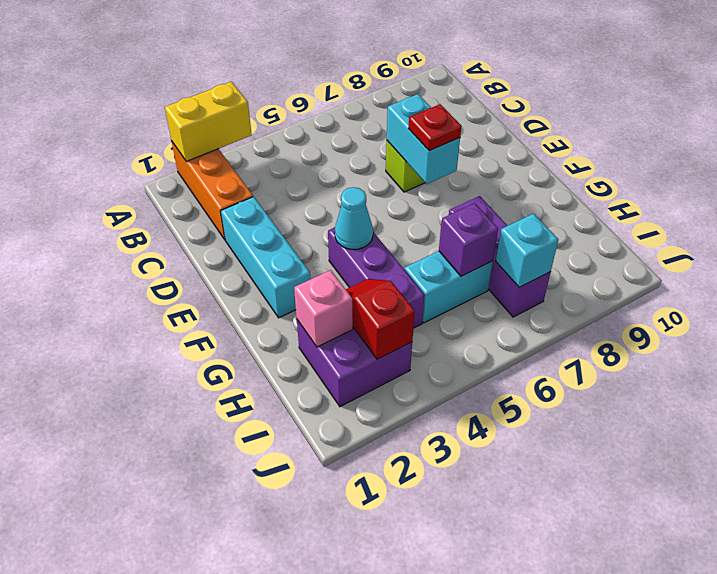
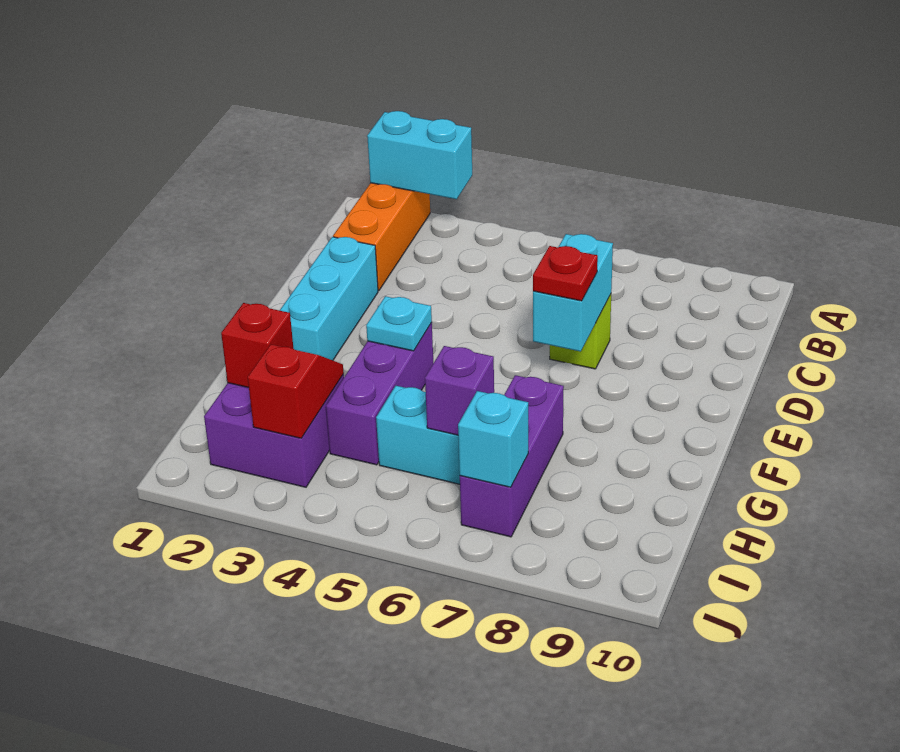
yellow 1x2 brick [165,82,252,161] -> cyan 1x2 brick [367,111,472,199]
cyan 1x1 cone [335,187,373,249] -> cyan 1x1 plate [366,296,432,351]
pink 1x1 brick [294,270,353,347] -> red 1x1 brick [221,303,293,388]

